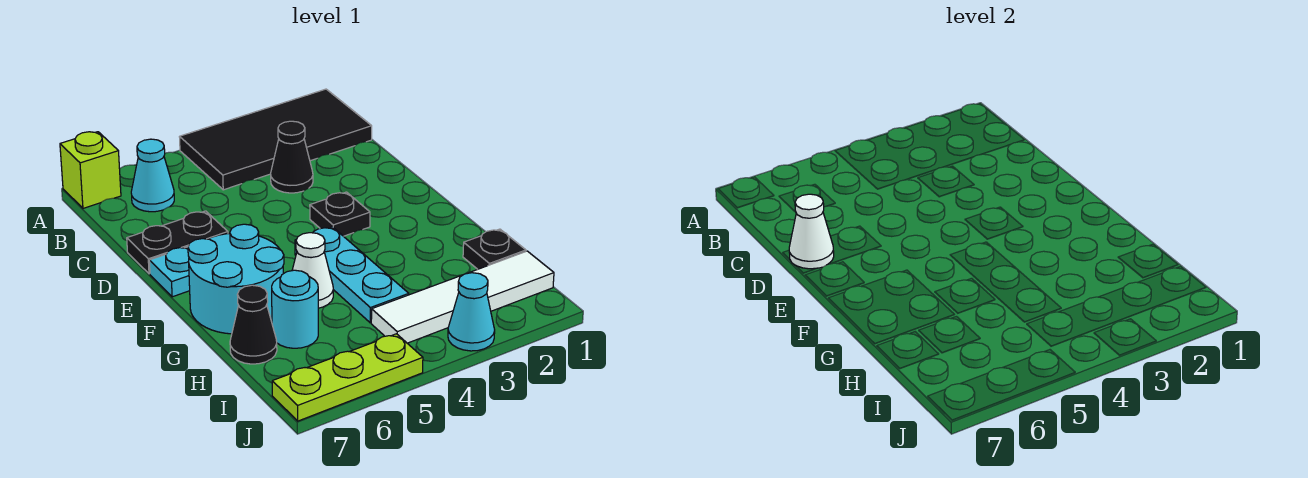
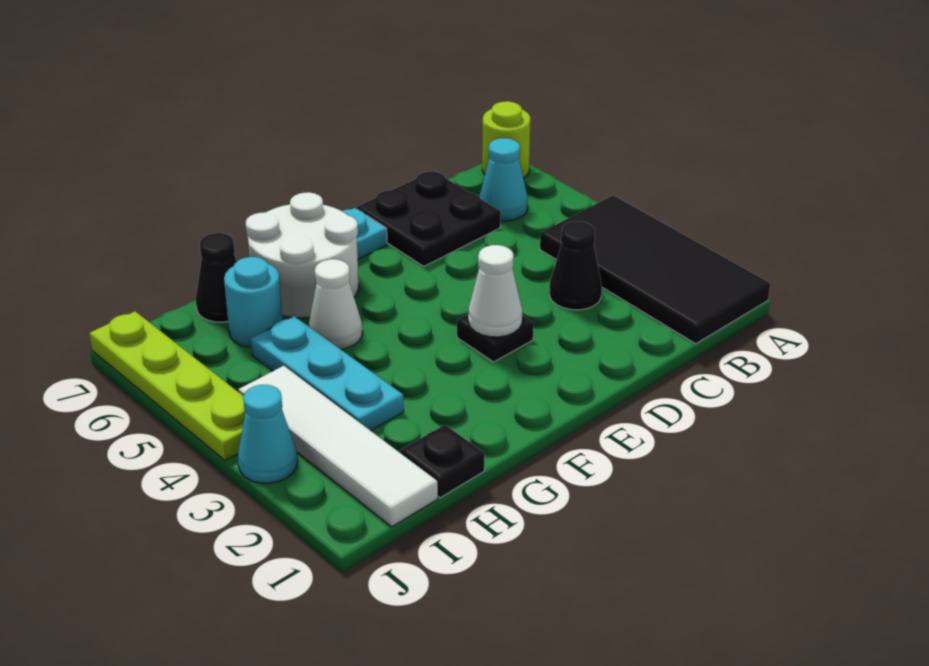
lime 1x1 brick [60,132,121,208] -> lime 1x1 round brick [482,101,530,178]
black 1x2 plate [127,211,228,274] -> black 2x2 plate [357,171,501,266]
white 1x1 cone [789,194,834,269] -> white 1x1 cone moved to [468,245,522,337]
cyan 1x3 plate [295,227,409,323] -> cyan 1x3 plate turned to [251,316,404,431]
cyan 2x2 round brick [188,224,284,334] -> white 2x2 round brick [246,192,359,318]
lime 1x3 plate [272,334,423,421] -> lime 1x4 plate [89,311,245,461]

